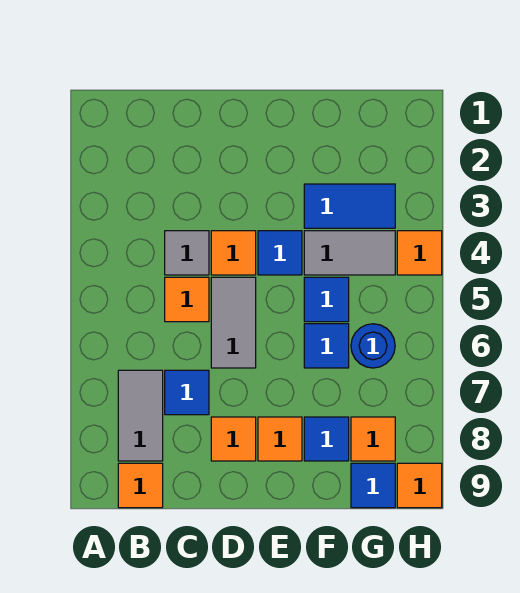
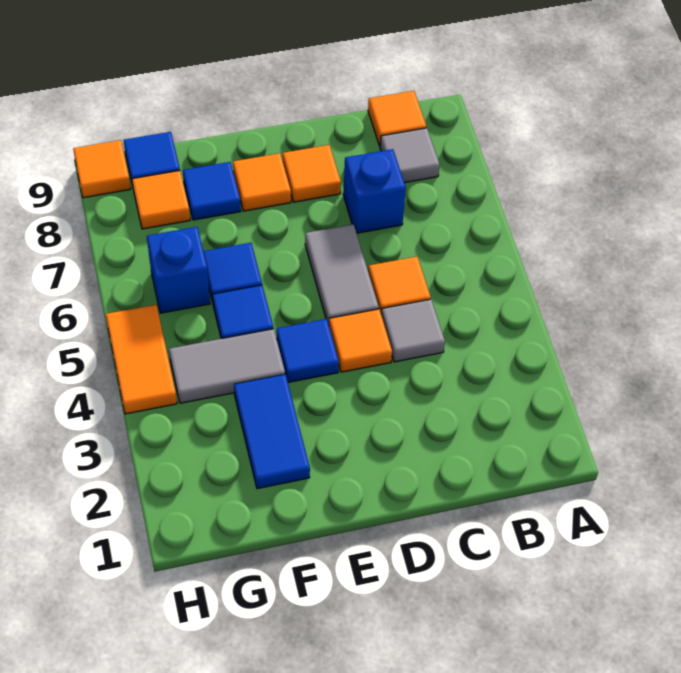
grey 1x2 tile [118,370,163,461] -> grey 1x1 tile [380,128,440,183]
blue 1x1 tile [165,370,209,415] -> blue 1x1 brick [343,149,406,233]
blue 1x2 tile [304,184,395,228] -> blue 1x2 tile turned to [234,374,310,489]
blue 1x1 round brick [351,324,395,368] -> blue 1x1 brick [147,227,210,313]
orange 1x1 tile [397,231,442,275] -> orange 1x2 tile [106,305,177,414]

